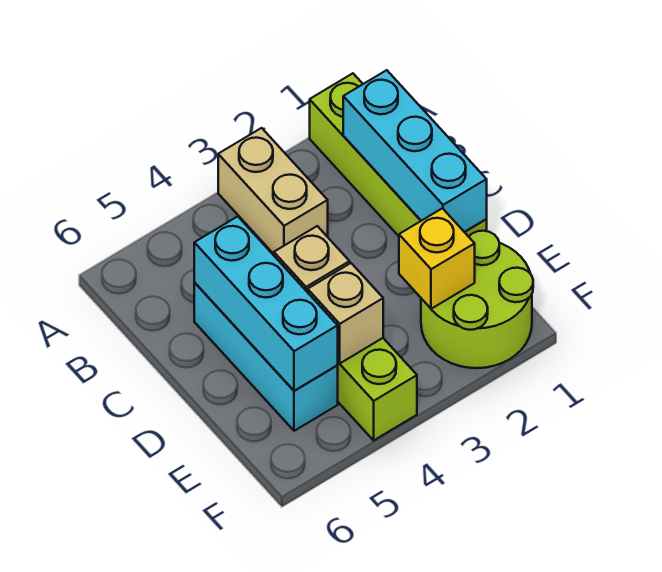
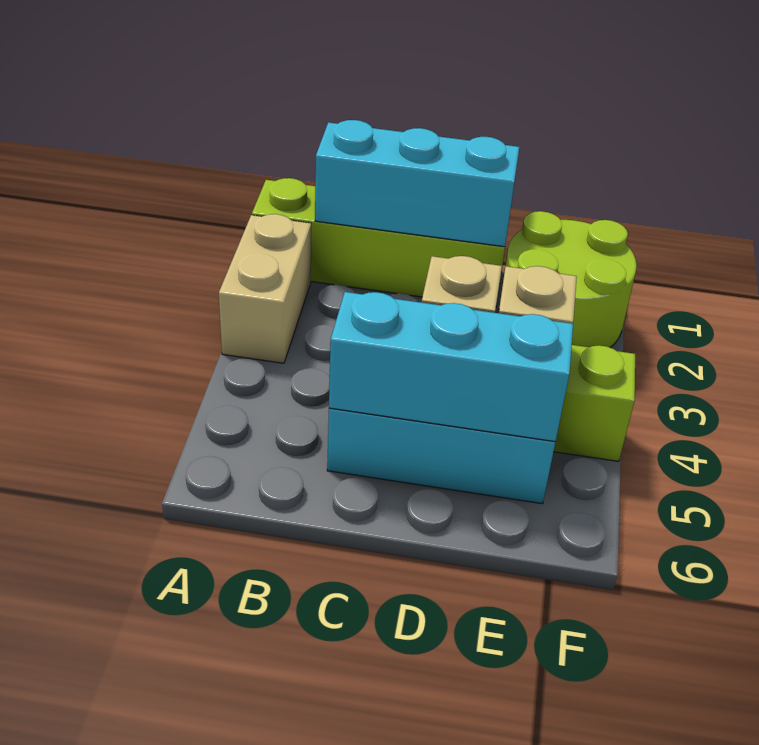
tan 1x2 brick [218,128,328,254] -> tan 1x2 brick turned to [219,214,311,363]
yellow 1x1 brick [399,208,475,309] -> none

